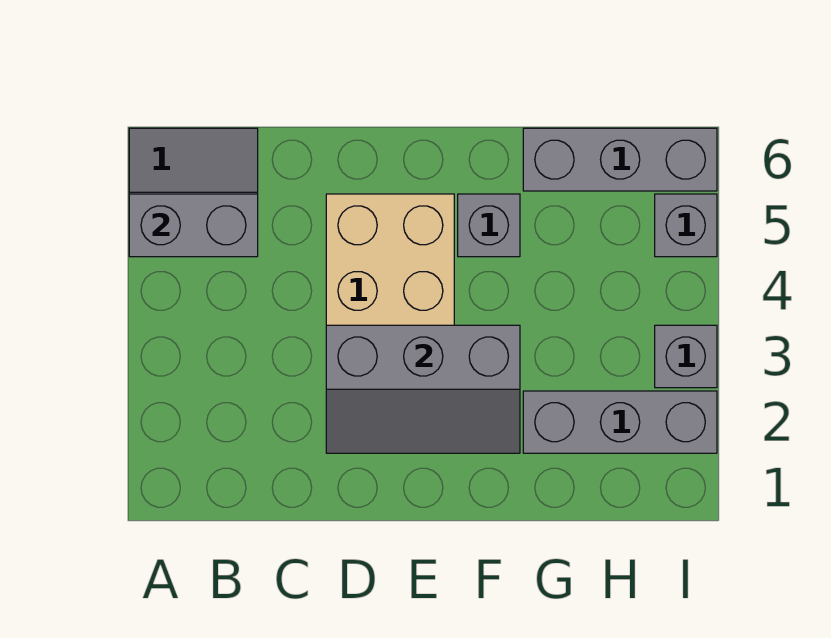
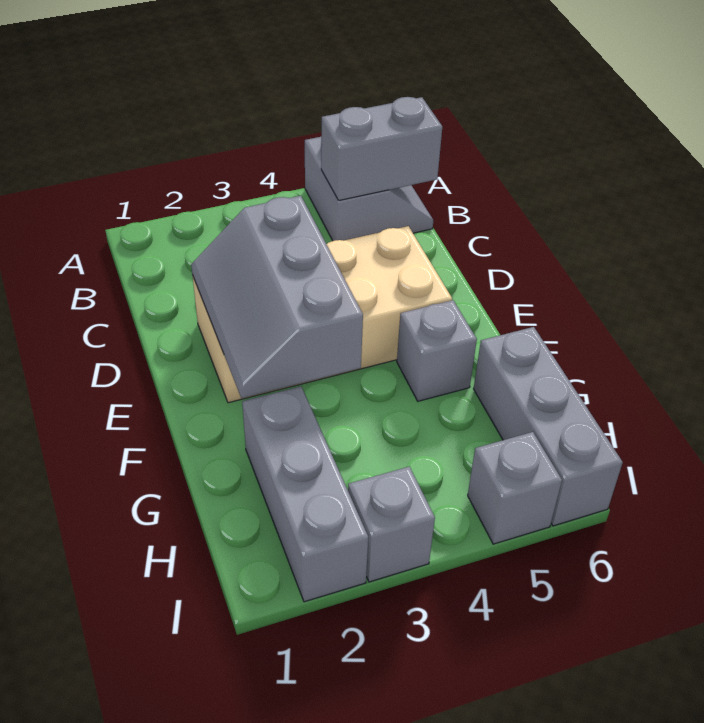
grey 1x2 brick [129,194,258,257] -> grey 1x2 brick turned to [321,97,442,201]

